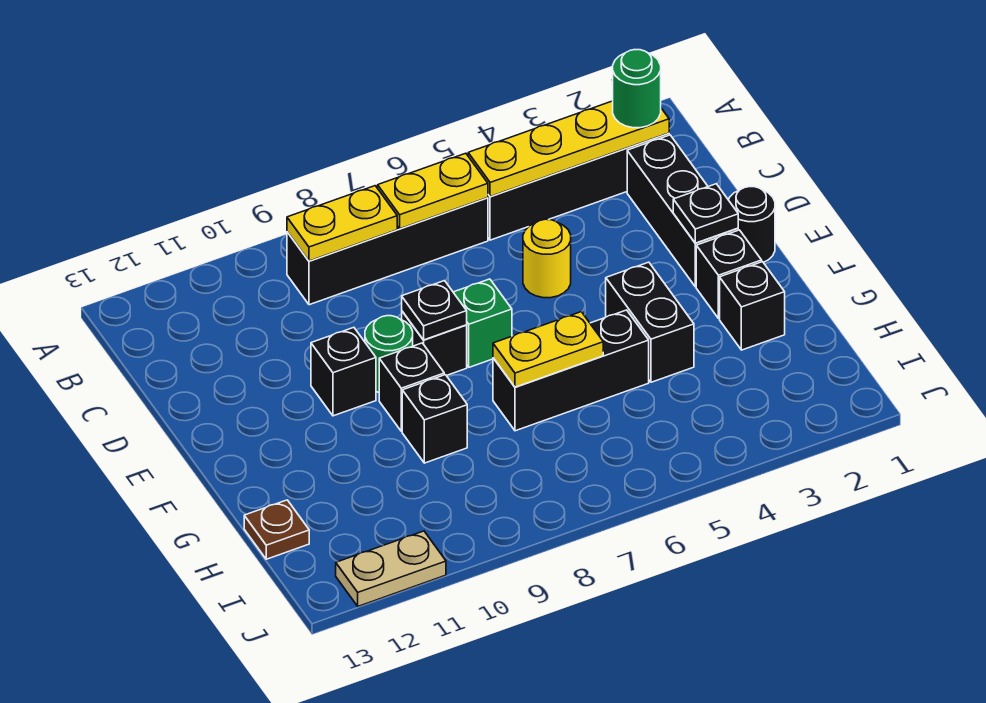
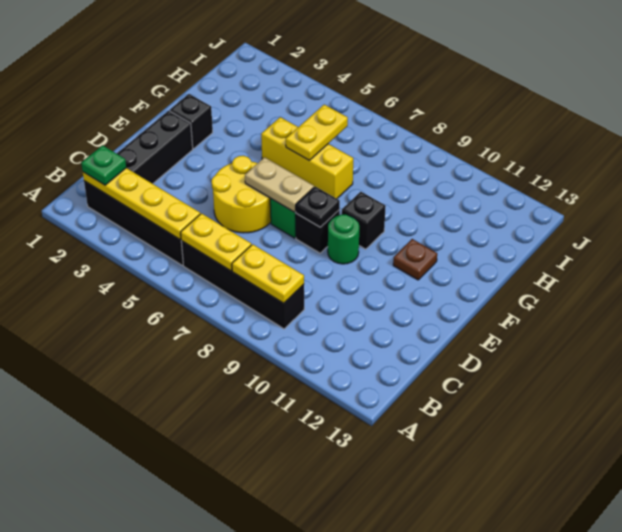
green 1x1 round brick [613,50,661,128] -> green 1x1 plate [81,145,126,185]
yellow 1x1 round brick [523,219,571,298] -> yellow 2x2 round brick [212,156,271,233]
black 1x1 round brick [729,187,775,262] -> none
black 1x1 plate [673,184,738,243] -> none
black 1x1 brick [311,328,376,416] -> none
black 1x2 brick [606,262,694,382] -> none
black 1x1 brick [720,262,785,350] -> none
black 1x3 brick [493,310,649,431] -> yellow 1x3 brick [261,117,353,199]
yellow 1x2 plate [493,312,603,387] -> yellow 1x2 plate turned to [286,105,348,161]
black 1x1 brick [402,375,467,463] -> none
brown 1x1 plate [244,500,309,559] -> brown 1x1 plate moved to [393,239,437,280]
tan 1x2 plate [336,531,446,606] -> tan 1x2 plate moved to [245,157,314,212]

